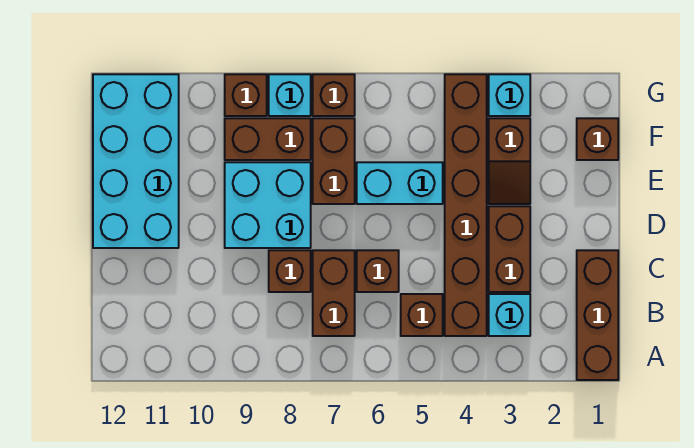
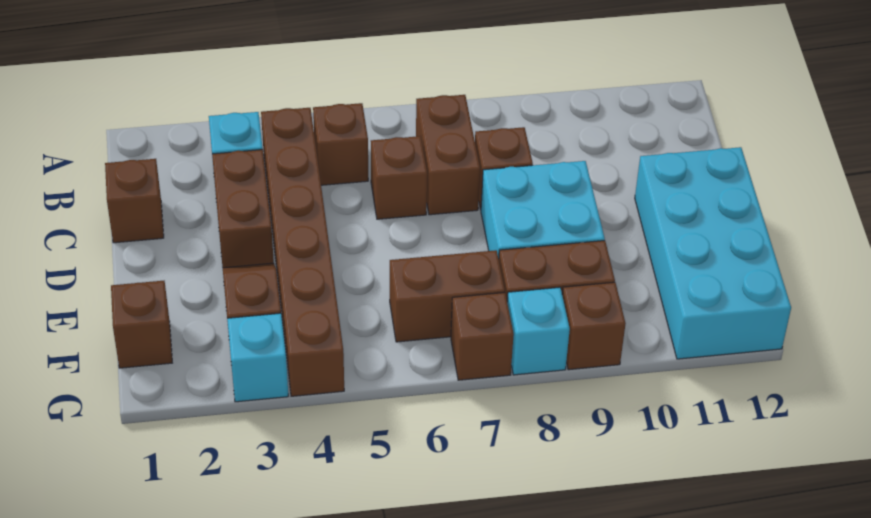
brown 1x3 brick [577,250,618,380] -> brown 1x1 brick [105,159,164,243]
cyan 1x2 brick [357,162,443,204] -> none
brown 1x2 brick [313,118,355,204] -> brown 1x2 brick turned to [390,250,505,342]

